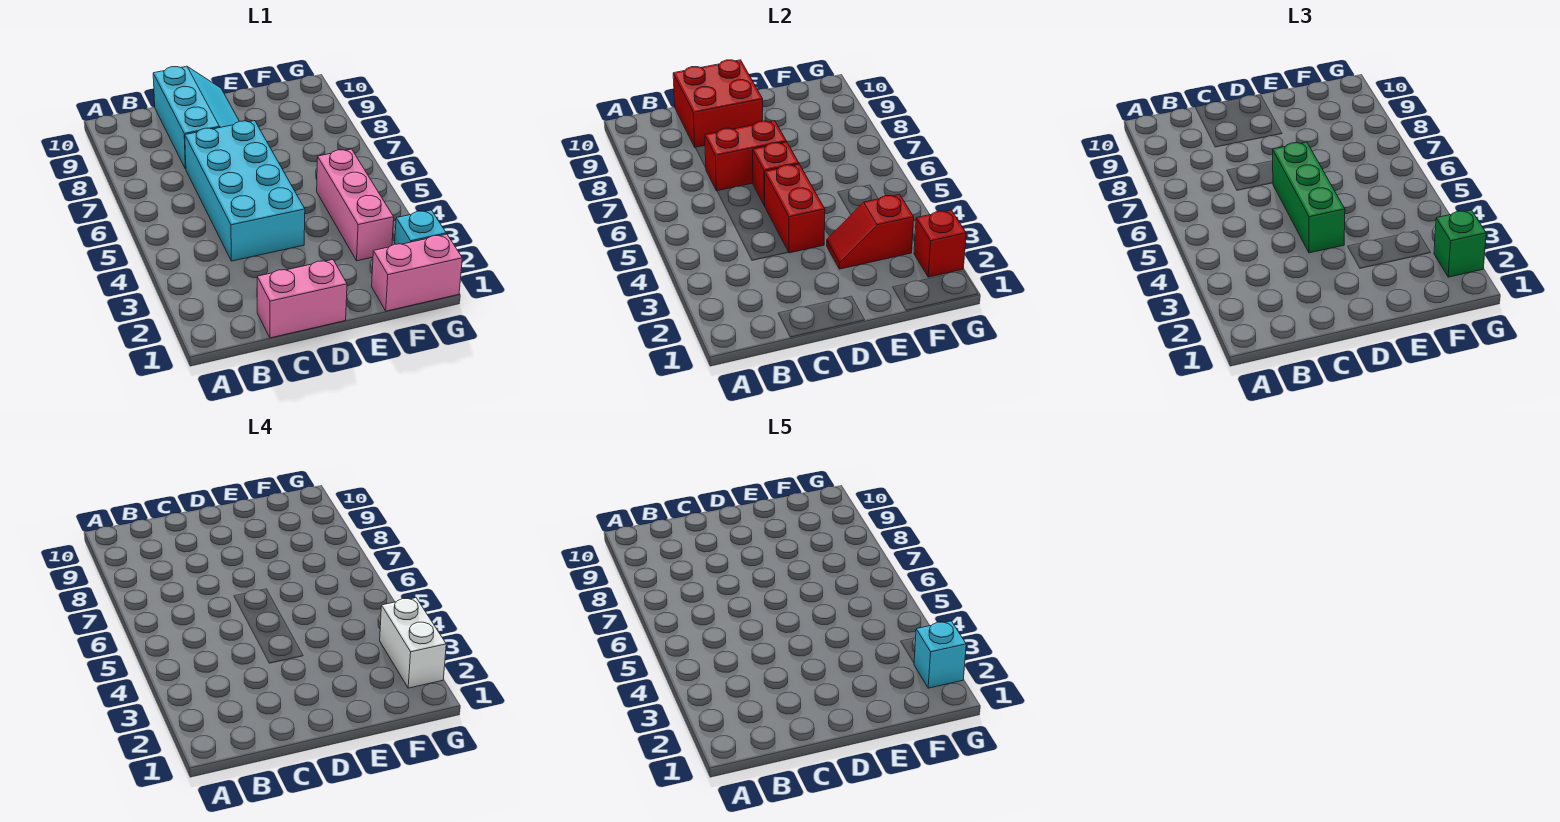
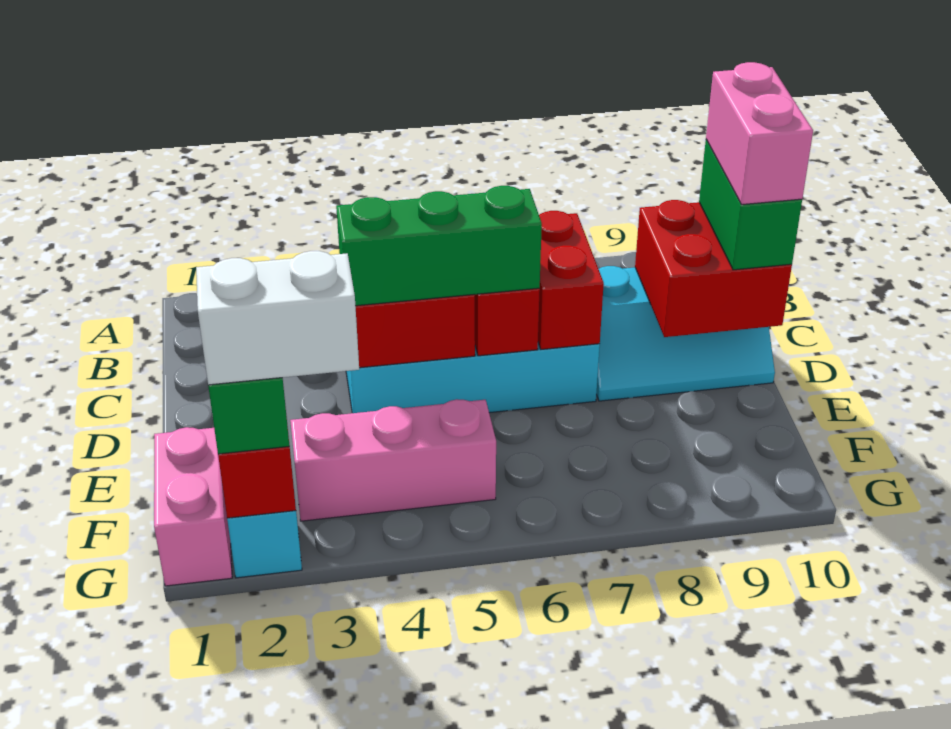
pink 1x2 brick [257,260,347,338] -> pink 1x2 brick moved to [706,62,813,205]
none -> green 1x2 brick [699,140,802,270]
red 1x2 slope [827,194,914,269] -> none
cyan 1x1 brick [914,621,966,688] -> none

